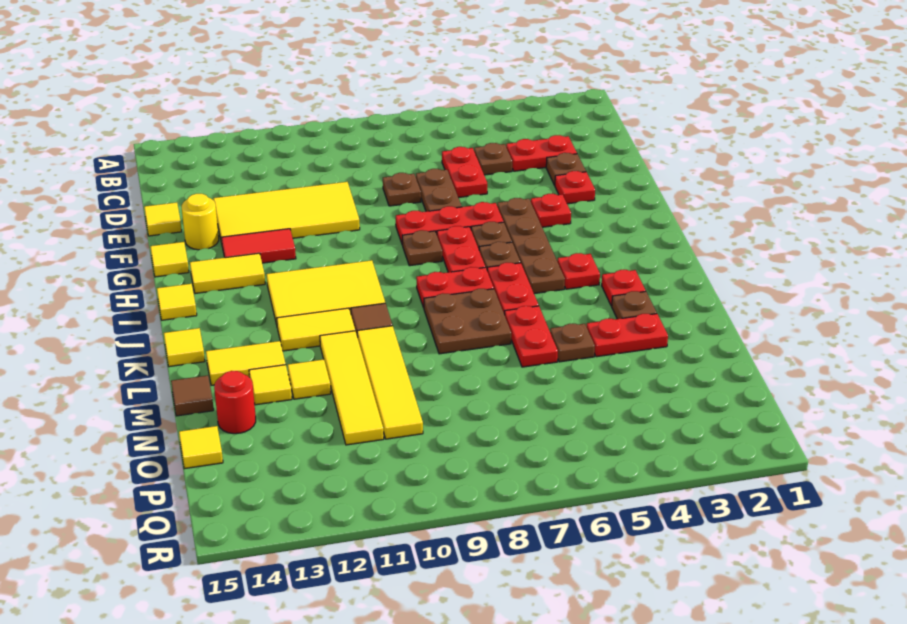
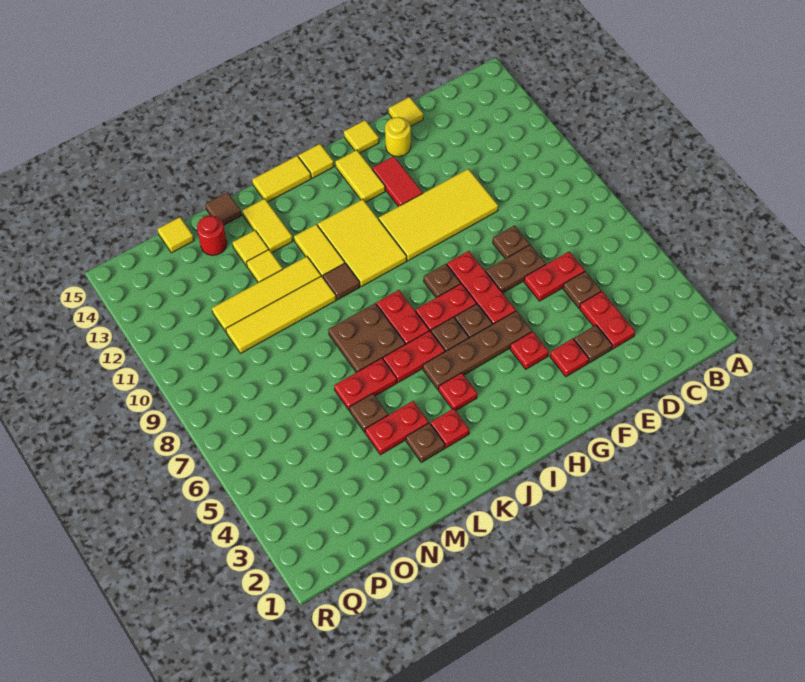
yellow 2x4 tile [213,182,360,243] -> yellow 2x4 tile turned to [379,169,498,261]
yellow 1x1 tile [164,328,205,367] -> yellow 1x2 tile [252,156,311,202]
red 1x2 plate [587,314,668,357] -> red 1x2 plate turned to [365,401,429,455]

